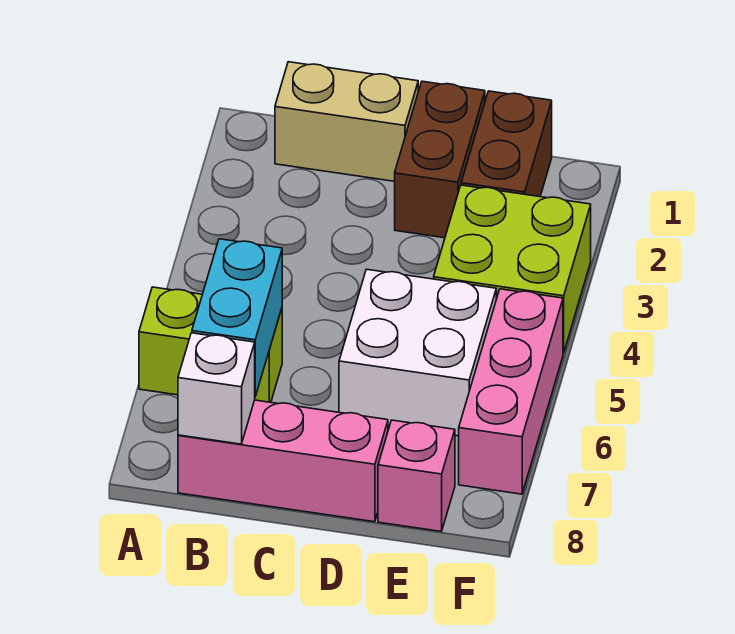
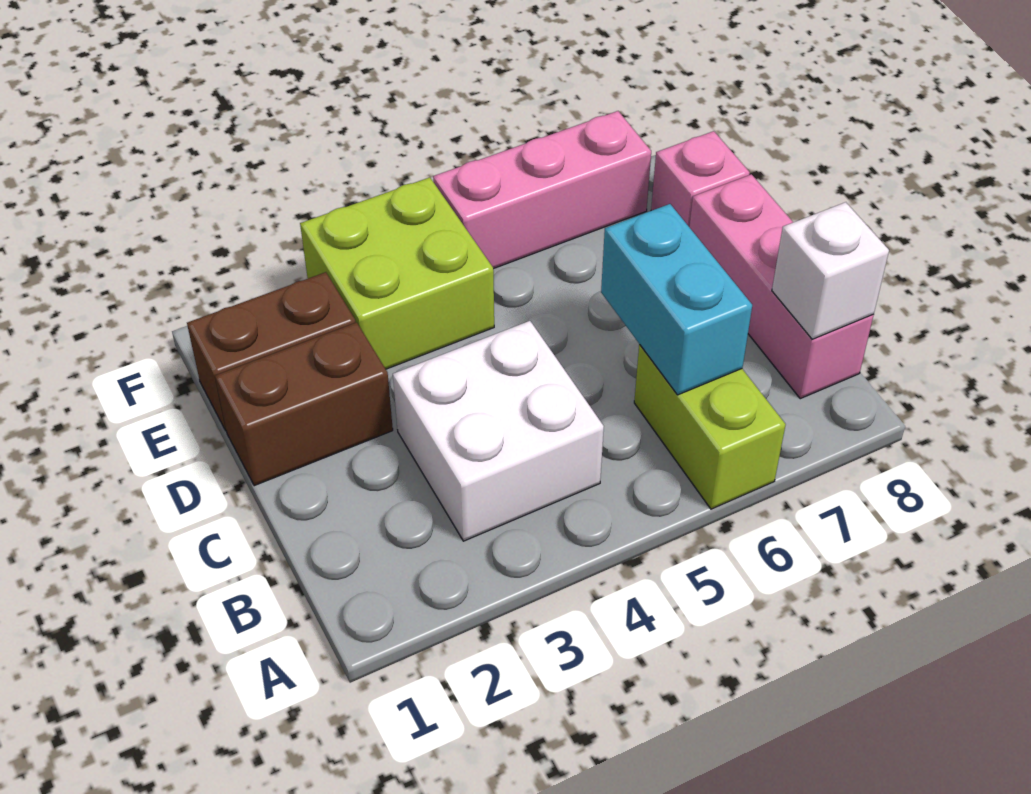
tan 1x2 brick [275,62,418,181] -> none
cyan 1x2 brick [192,239,282,396] -> cyan 1x2 brick turned to [601,204,752,395]
white 2x2 brick [339,269,496,436] -> white 2x2 brick moved to [393,321,604,541]

